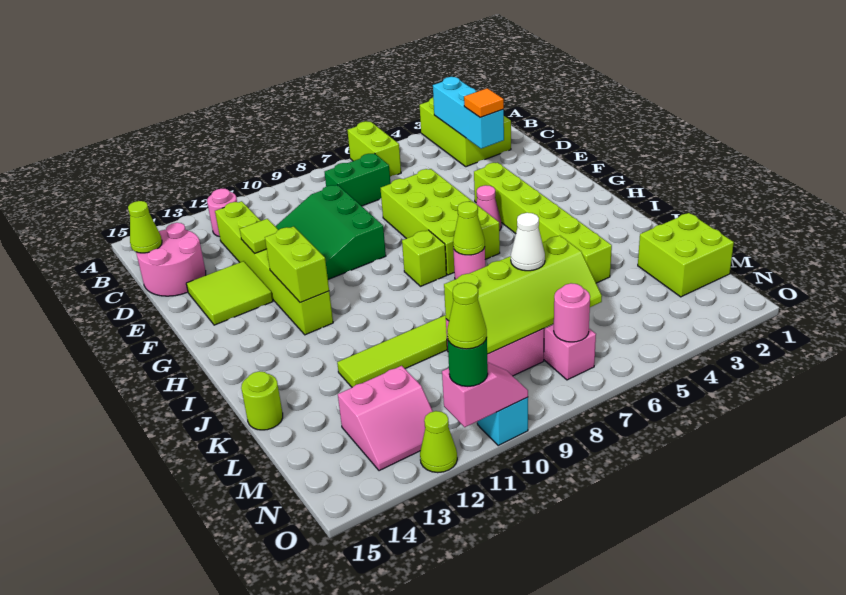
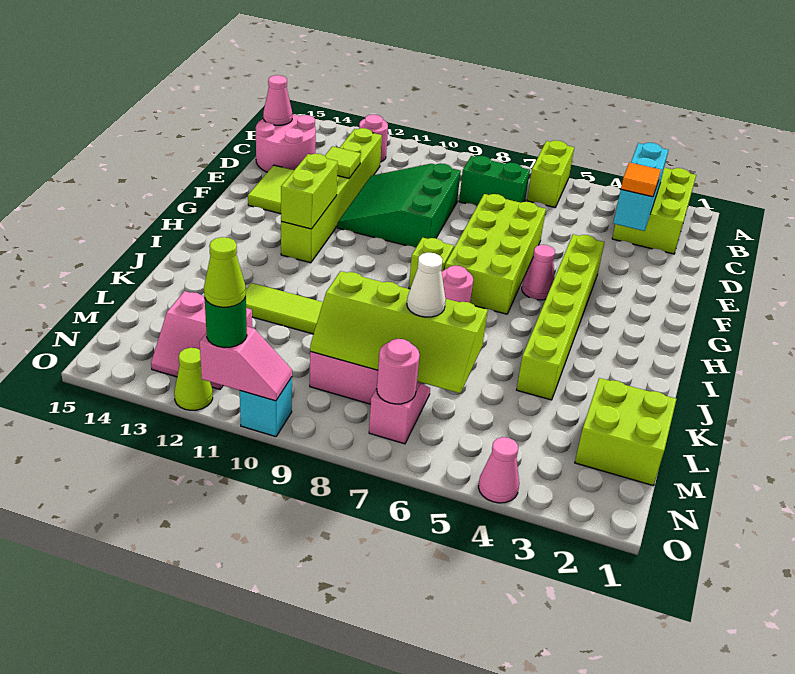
lime 1x1 cone [128,201,162,253] -> pink 1x1 cone [263,75,292,125]
lime 1x1 cone [453,202,485,255] -> none
lime 1x1 round brick [241,371,283,430] -> none
none -> pink 1x1 cone [478,437,519,503]

